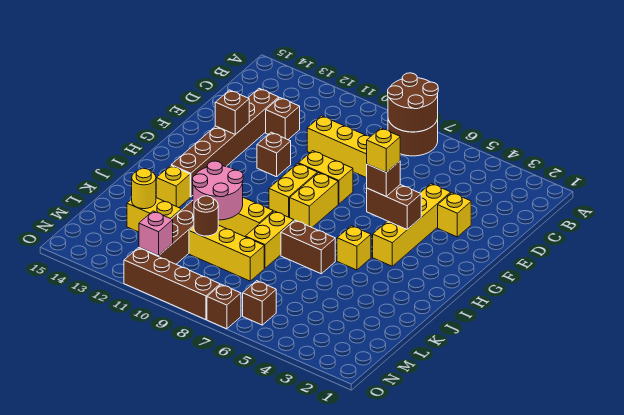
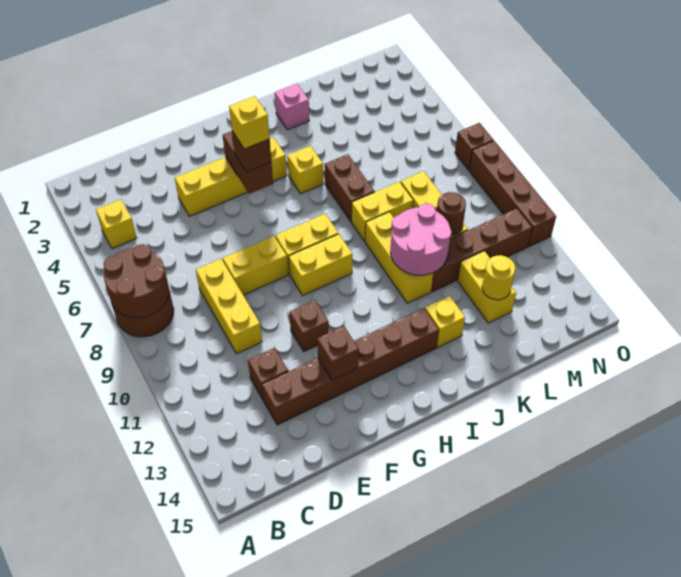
yellow 1x1 brick [438,193,471,237] -> yellow 1x1 brick moved to [96,199,137,249]
yellow 1x2 brick [298,151,353,204] -> yellow 1x2 brick turned to [223,236,288,295]
brown 1x1 brick [243,281,276,325] -> none
pink 1x1 brick [139,211,173,256] -> pink 1x1 brick moved to [275,83,309,130]

